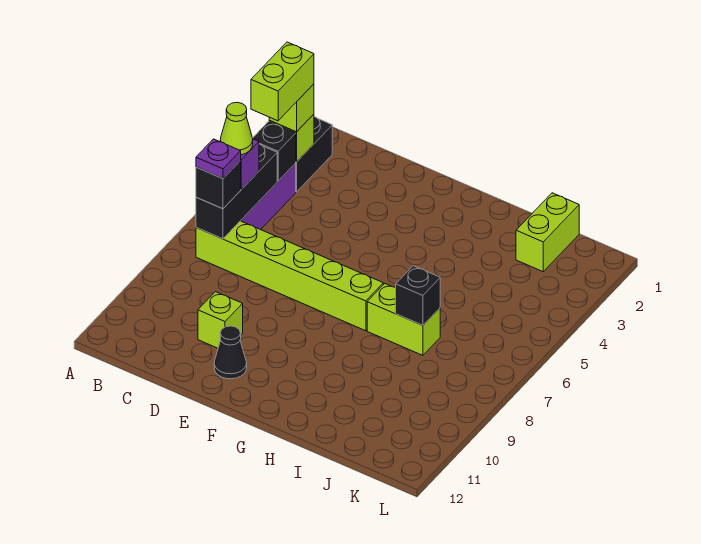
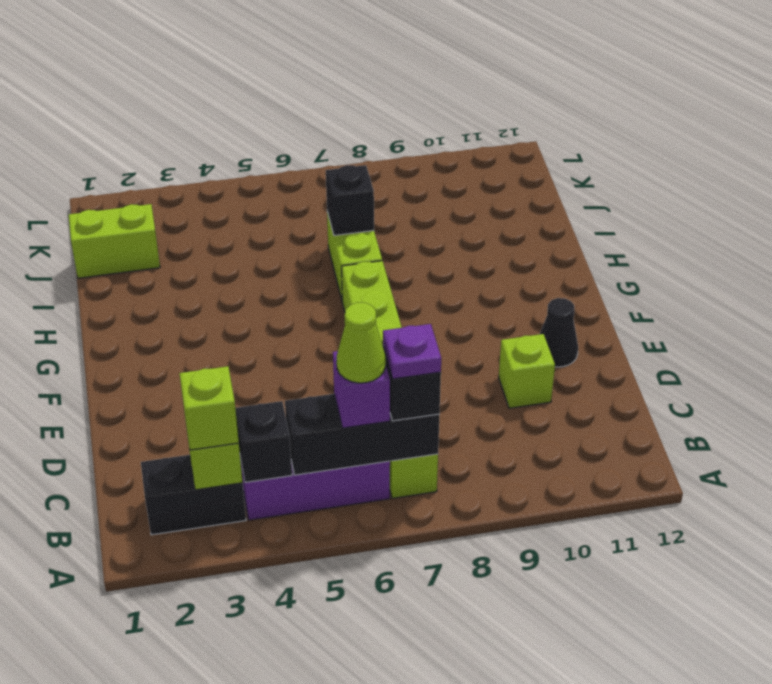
lime 1x2 brick [251,42,314,121] -> none

